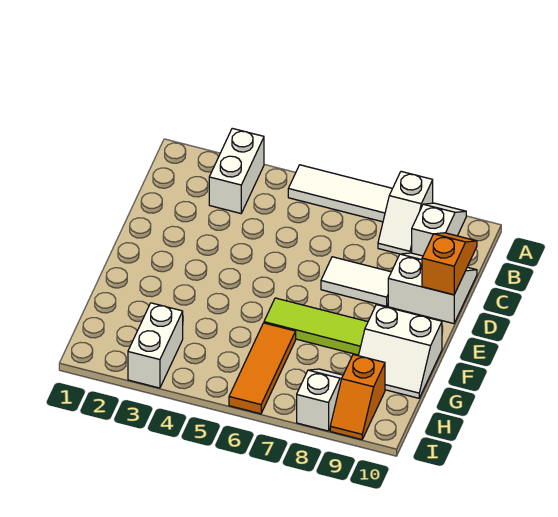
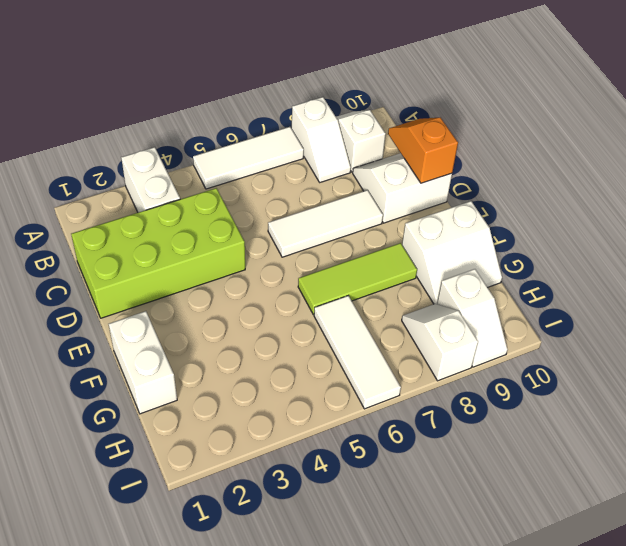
none -> lime 2x4 brick [71,188,245,318]
white 1x2 tile [321,257,391,306] -> white 1x3 tile [268,190,383,257]
orange 1x3 tile [229,323,296,414] -> white 1x3 tile [314,296,401,409]
white 1x2 brick [128,303,183,388] -> white 1x2 brick moved to [109,311,177,414]
orange 1x2 slope [330,355,385,440] -> white 1x2 slope [437,269,508,367]

